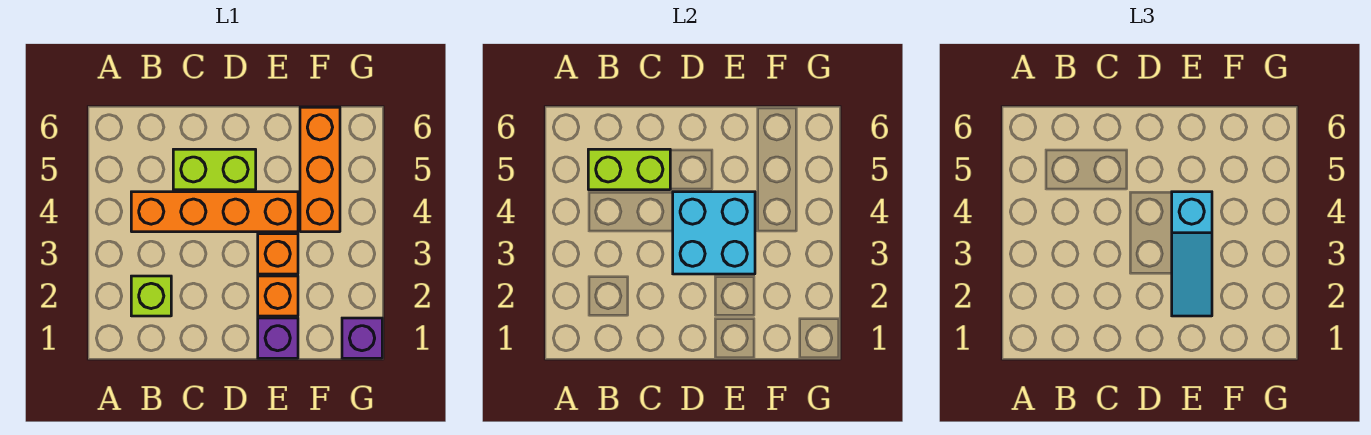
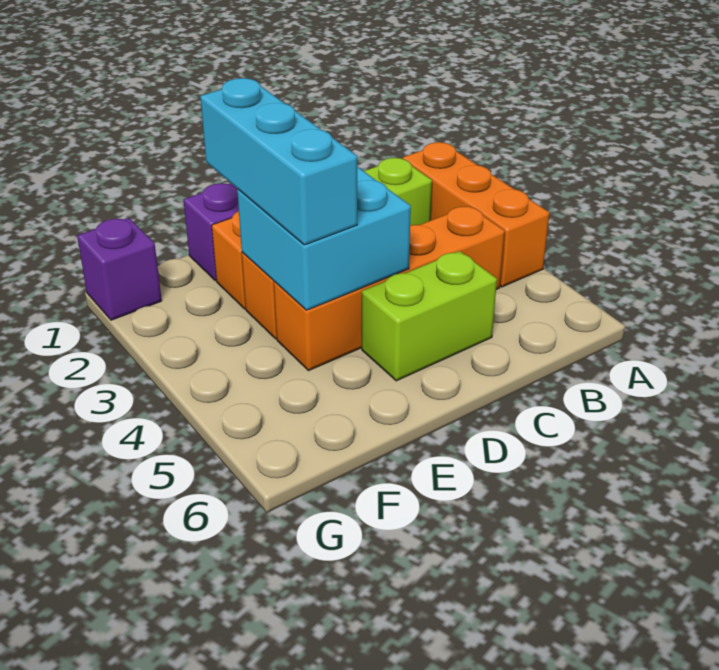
lime 1x2 brick [588,149,670,190] -> none
cyan 1x3 slope [1172,192,1212,316] -> cyan 1x3 brick [200,78,357,245]
orange 1x3 brick [300,107,340,232] -> orange 1x3 brick moved to [403,142,549,287]

